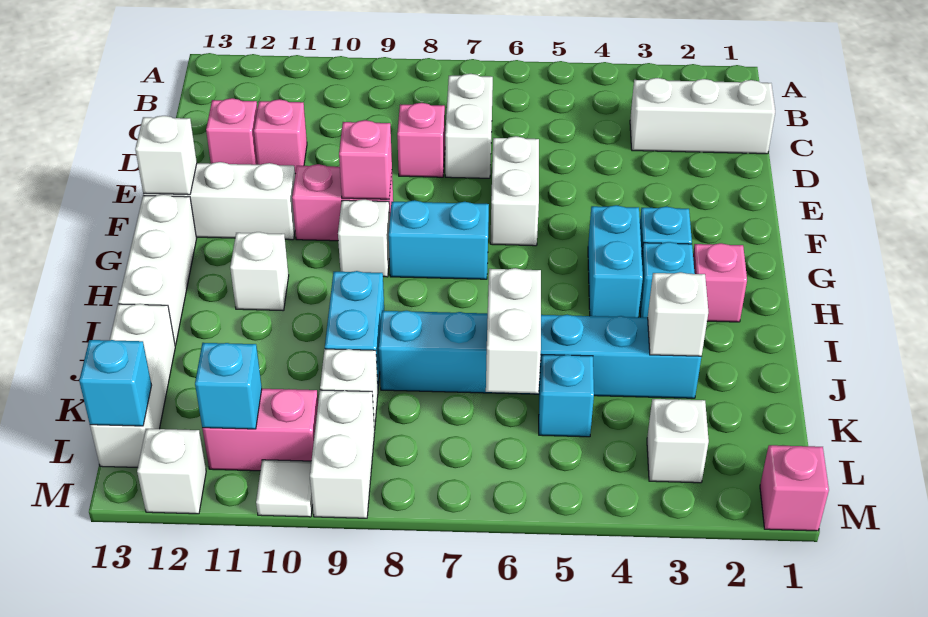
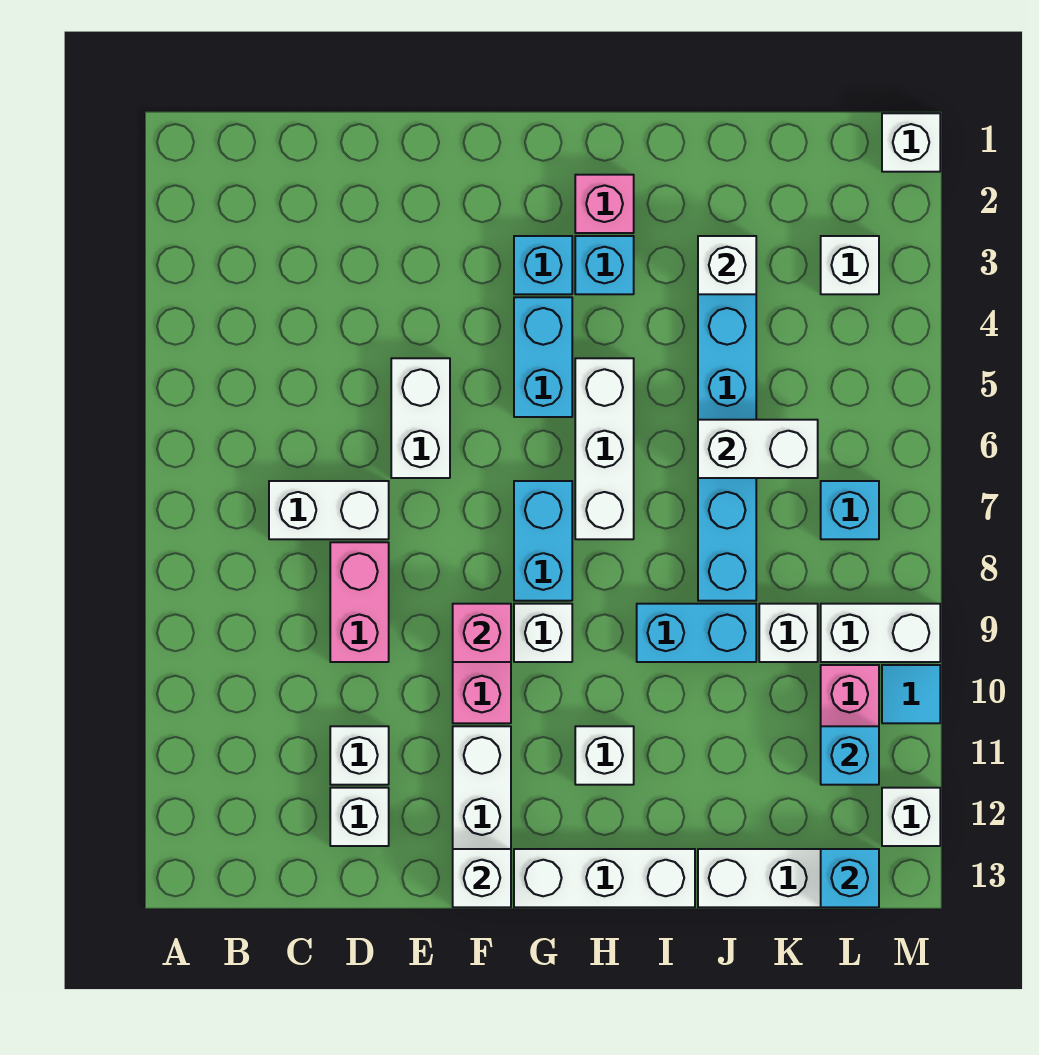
white 1x3 brick [630,78,775,154] -> white 1x3 brick moved to [575,358,634,539]
pink 1x1 brick [397,103,445,177] -> pink 1x2 brick [330,542,389,662]
pink 1x1 brick [254,99,307,174] -> white 1x1 brick [330,726,389,785]
pink 1x1 brick [206,98,258,165] -> white 1x1 brick [330,788,389,846]
white 1x2 brick [490,136,539,246] -> white 1x2 brick turned to [391,358,450,478]
cyan 1x2 brick [588,205,643,317] -> cyan 1x2 brick turned to [514,297,572,417]
cyan 1x1 brick [539,354,594,437] -> cyan 1x1 brick moved to [821,481,879,539]
pink 1x1 brick [760,445,829,531] -> white 1x1 brick [882,113,940,172]
white 1x1 tile [256,460,313,517] -> cyan 1x1 tile [882,665,940,723]

